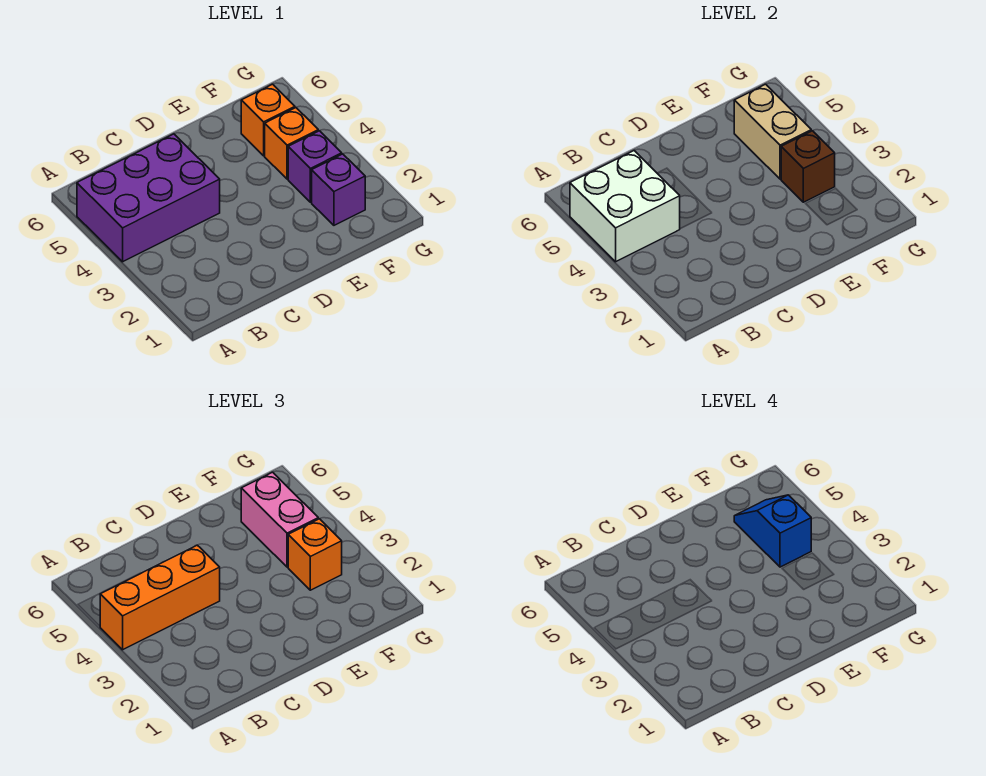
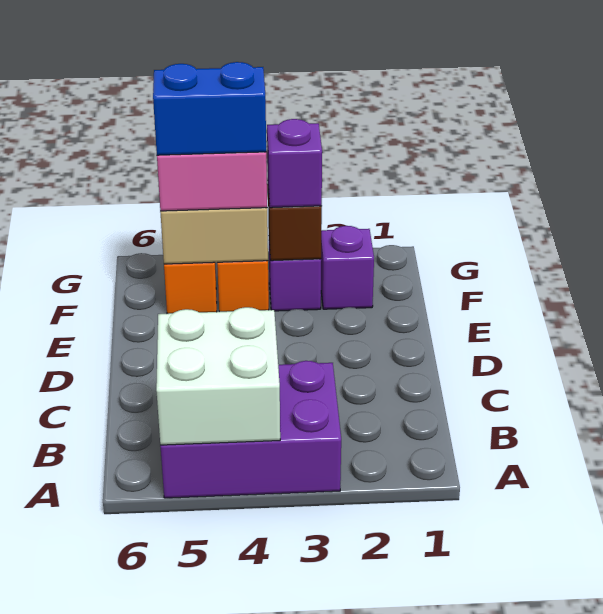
purple 2x3 brick [77,134,220,262] -> purple 2x3 brick turned to [160,361,341,498]
orange 1x3 brick [100,545,220,650] -> none
orange 1x1 brick [288,519,342,590] -> purple 1x1 brick [267,119,322,208]
blue 1x2 slope [734,495,811,567] -> blue 1x2 brick [153,62,266,155]

